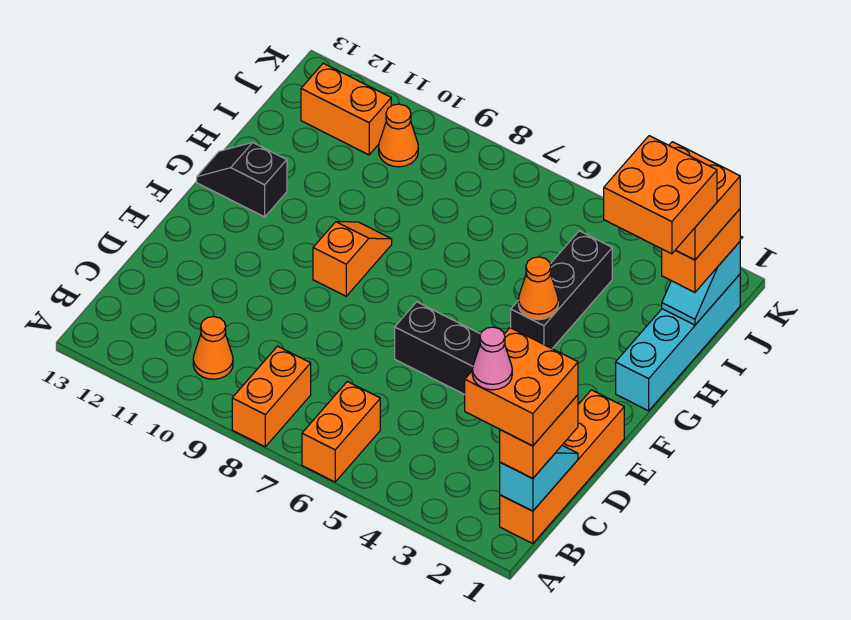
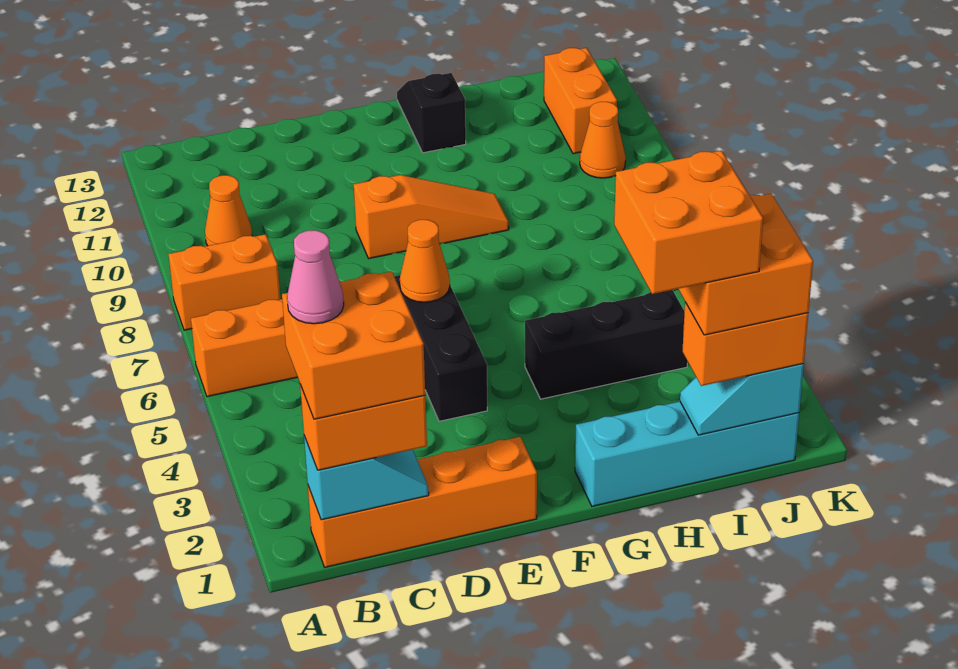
orange 1x2 slope [313,222,392,296] -> orange 1x3 slope [354,175,509,258]
orange 1x1 cone [519,257,558,320] -> orange 1x1 cone moved to [400,220,450,302]

